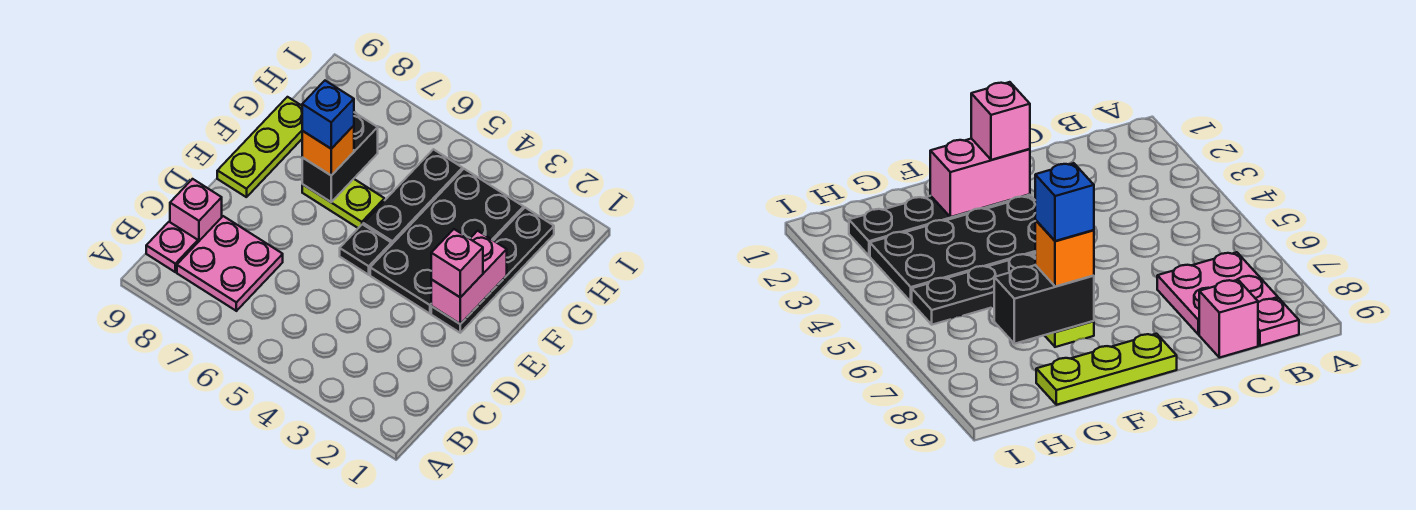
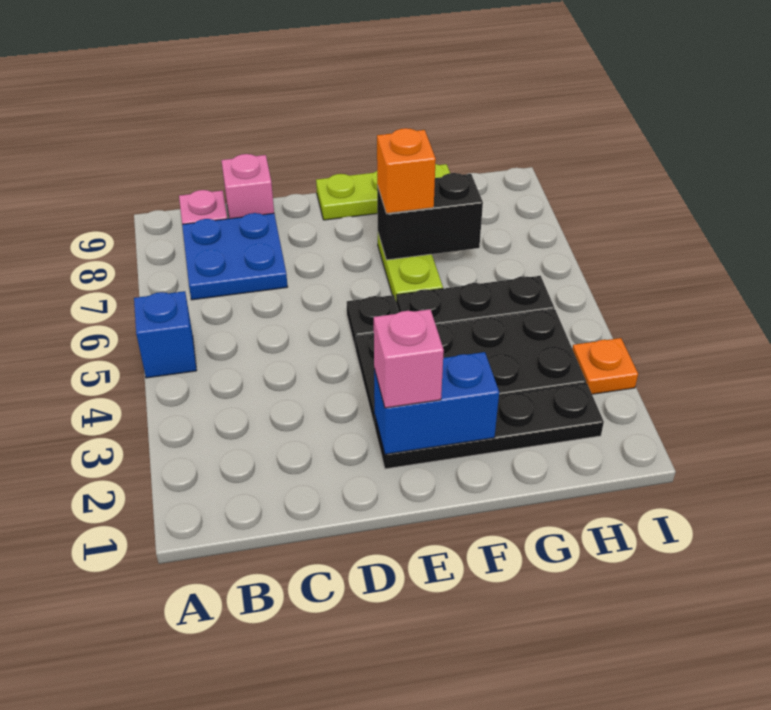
pink 2x2 plate [177,216,283,311] -> blue 2x2 plate [182,213,288,300]
pink 1x2 brick [431,231,507,324] -> blue 1x2 brick [374,352,499,454]
blue 1x1 brick [302,81,354,149] -> blue 1x1 brick moved to [134,291,197,378]
none -> orange 1x1 plate [572,338,638,394]

